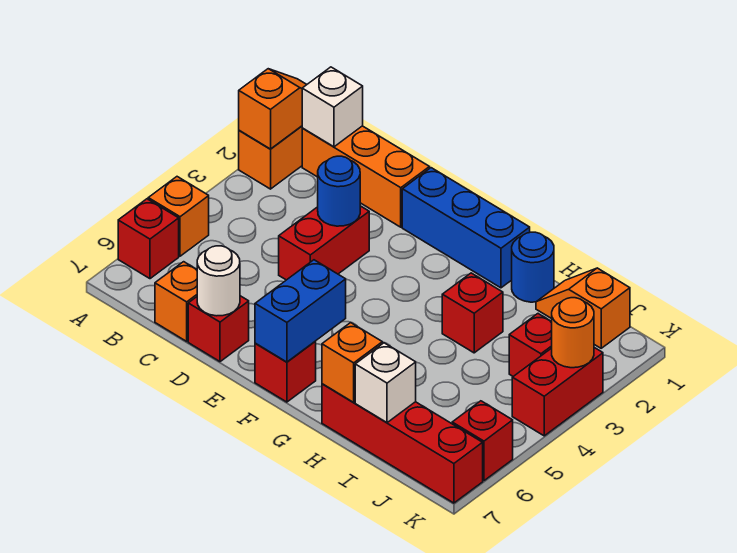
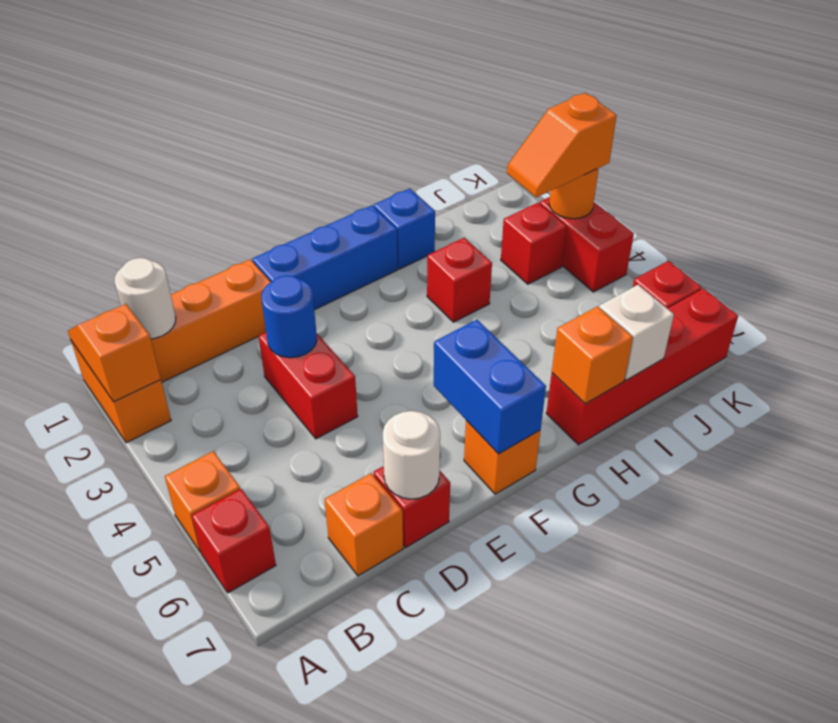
white 1x1 brick [302,67,363,147] -> white 1x1 round brick [114,258,176,339]
red 1x1 brick [255,342,316,402] -> orange 1x1 brick [464,420,540,494]
blue 1x1 round brick [512,232,554,302] -> blue 1x1 brick [374,188,435,269]
orange 1x2 slope [536,268,630,348] -> orange 1x2 slope moved to [507,93,617,197]

